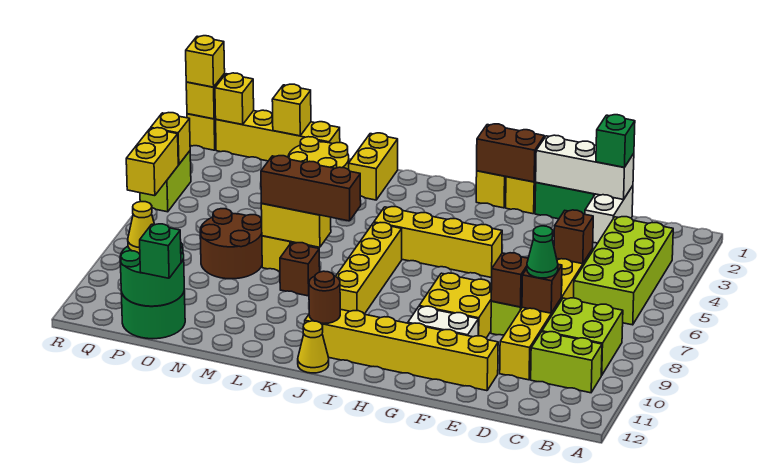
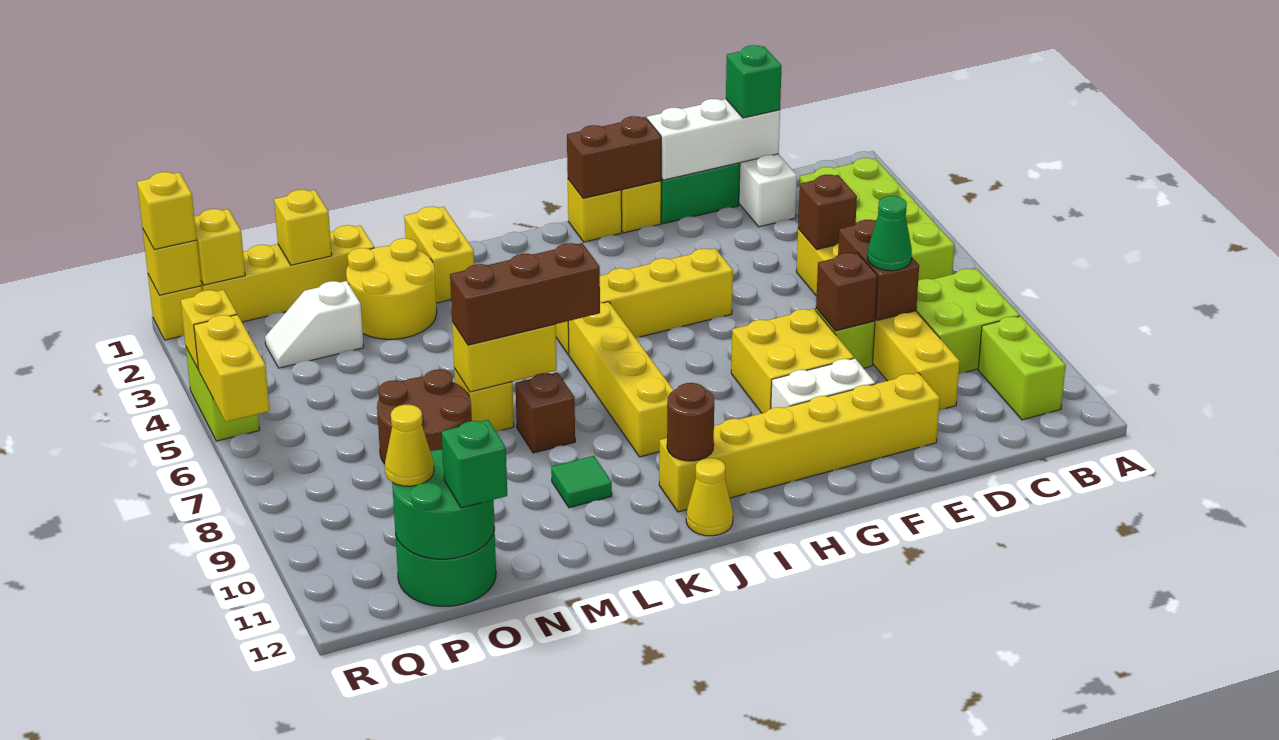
lime 1x2 brick [531,332,602,393] -> lime 1x2 brick turned to [978,316,1066,420]
brown 1x1 brick [522,264,562,313] -> brown 1x2 brick [838,220,919,320]
none -> green 1x1 tile [551,456,612,508]
none -> white 1x2 slope [265,281,364,368]

